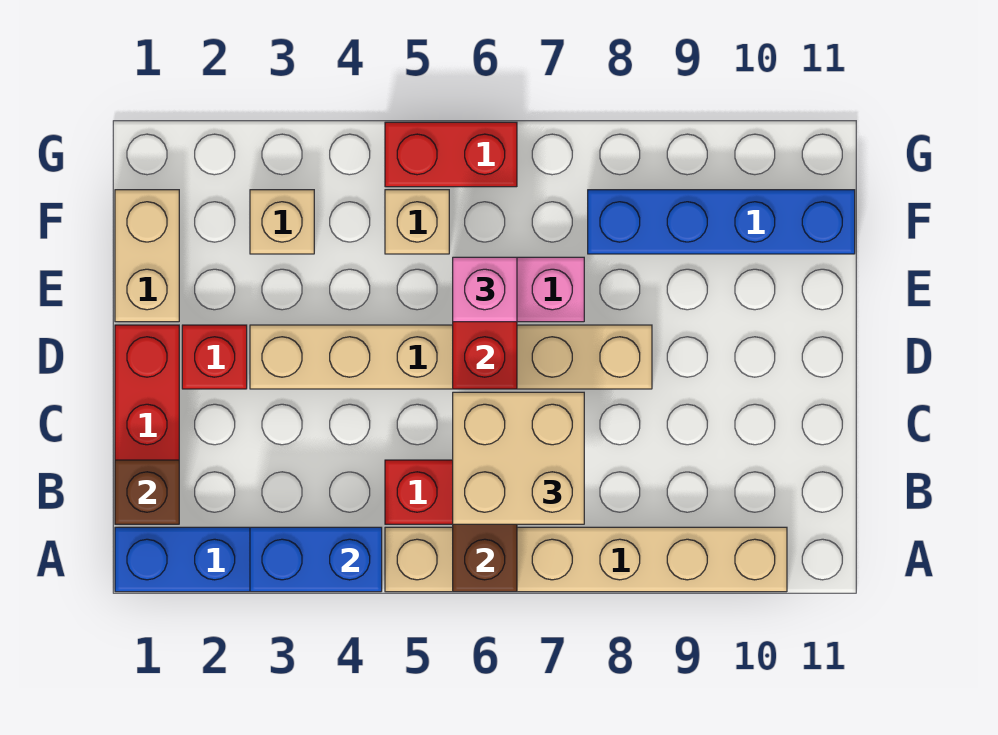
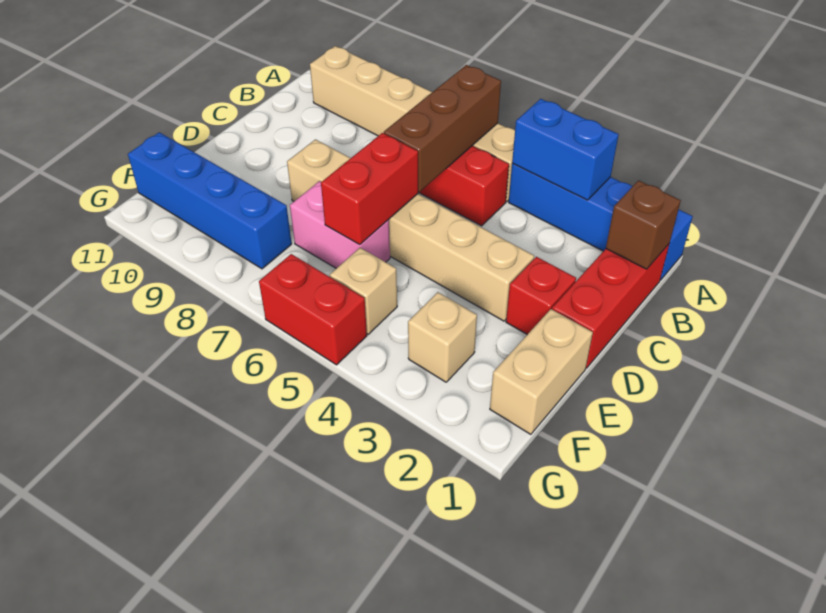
tan 2x2 brick [453,392,584,524] -> none
pink 1x1 brick [453,257,517,322] -> none

